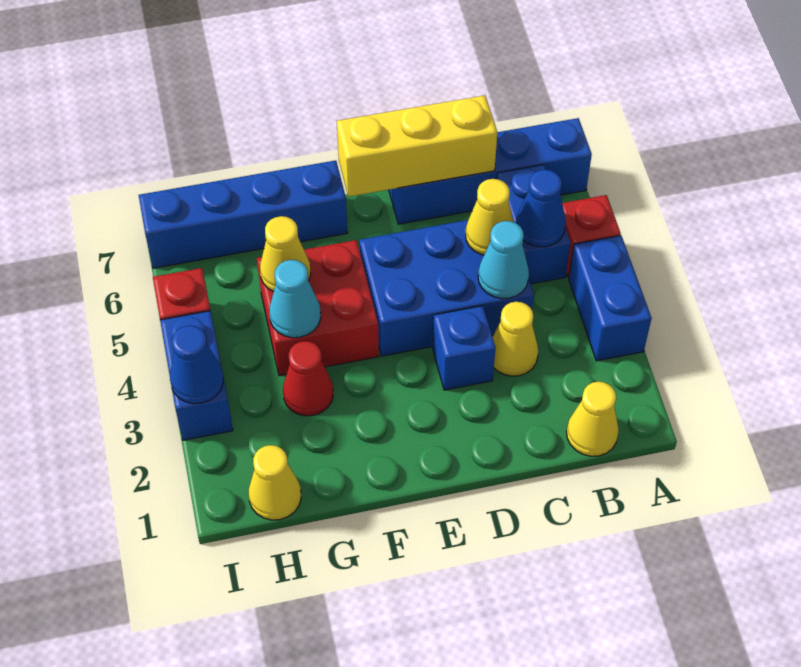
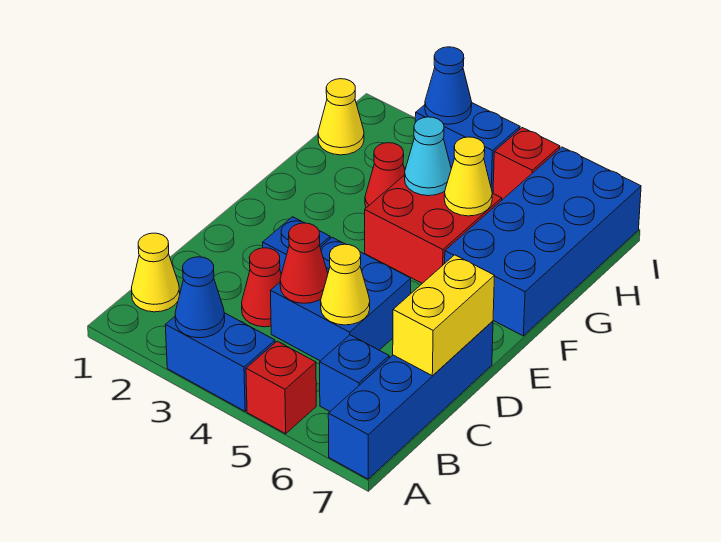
blue 1x2 brick [497,165,571,284] -> blue 1x1 brick [320,335,389,411]
blue 1x1 cone [516,170,566,247] -> blue 1x1 cone moved to [175,257,225,338]
yellow 1x1 cone [493,302,538,376] -> red 1x1 cone [242,248,281,327]
blue 2x3 brick [359,220,534,356] -> blue 2x2 brick [270,237,411,361]
cyan 1x1 cone [478,221,529,299] -> red 1x1 cone [280,223,328,303]
yellow 1x3 brick [337,95,497,197] -> yellow 1x2 brick [393,255,494,376]
blue 1x4 brick [139,160,347,268] -> blue 2x4 brick [445,147,641,336]

